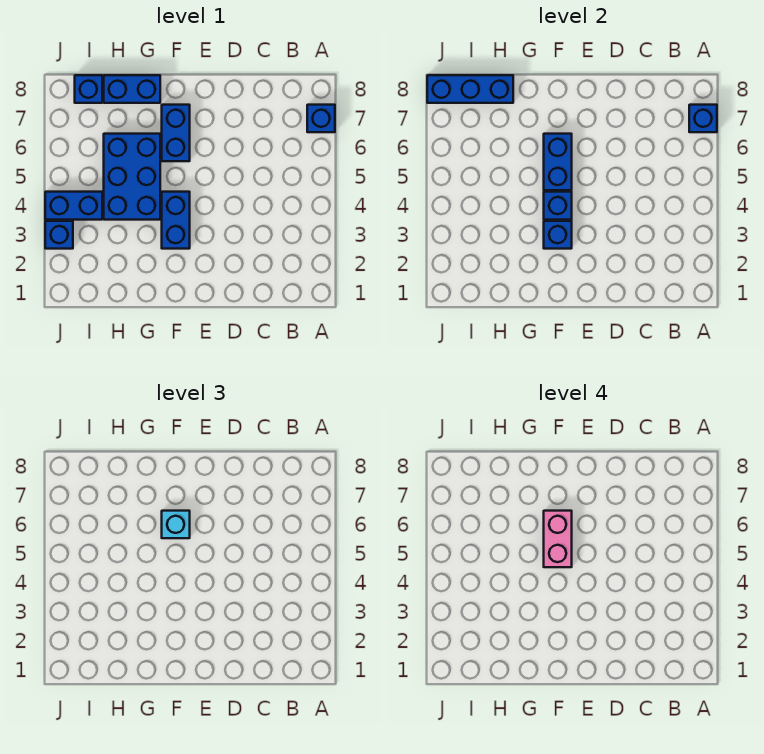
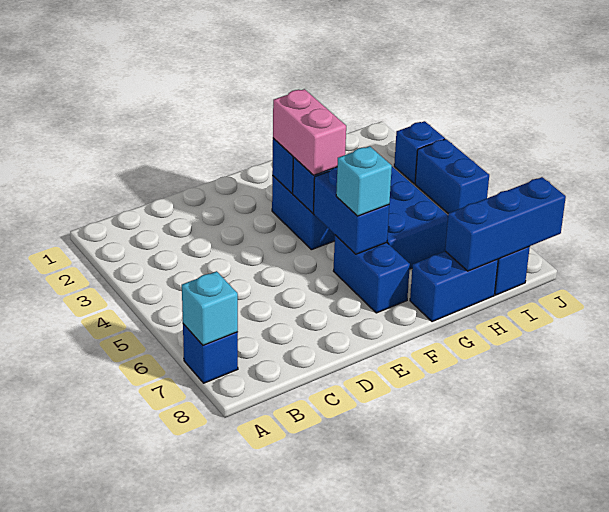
blue 1x1 brick [689,105,717,132] -> cyan 1x1 brick [182,271,238,346]
pink 1x2 brick [544,511,572,567] -> pink 1x2 brick moved to [273,89,346,175]
blue 1x2 brick [45,192,102,220] -> blue 1x2 brick turned to [415,139,489,213]

